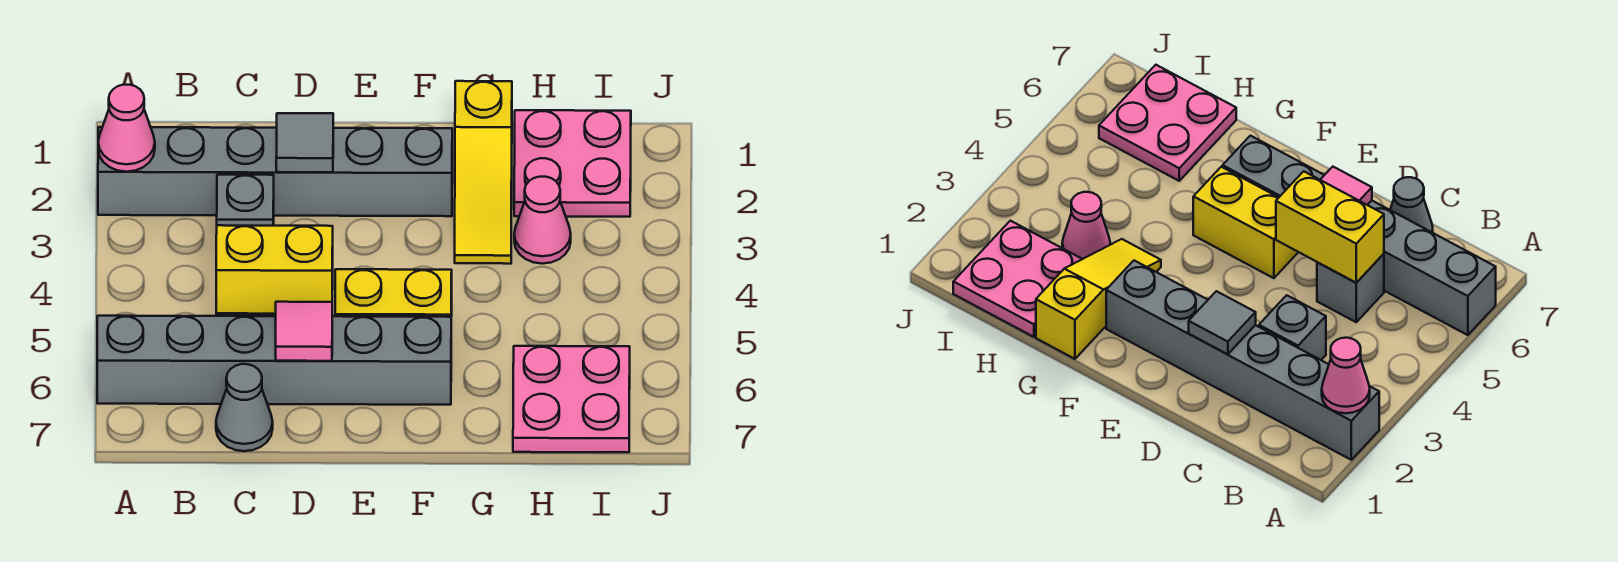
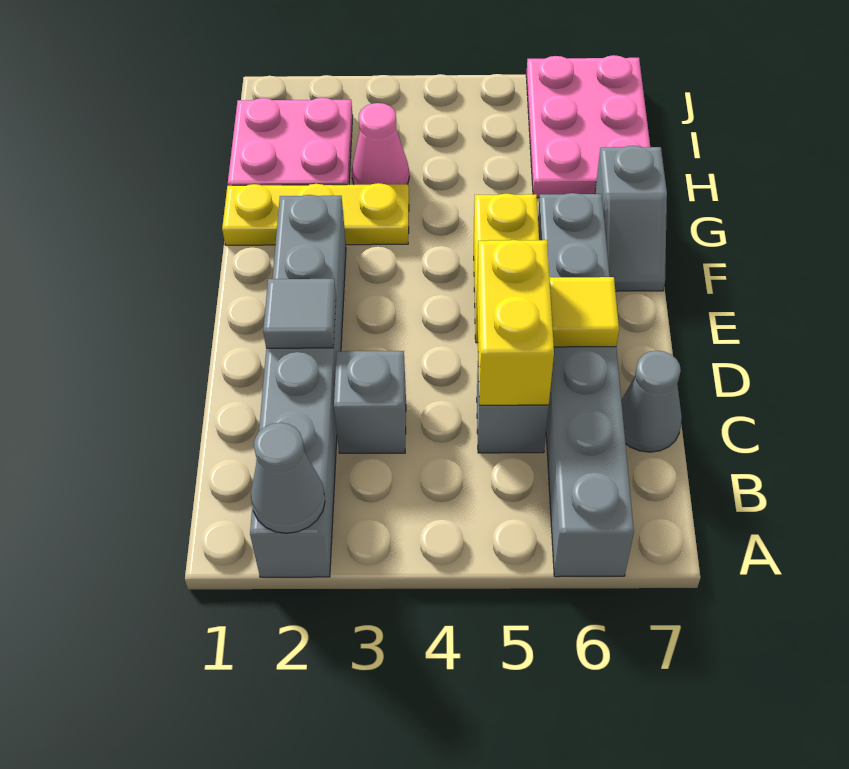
pink 1x1 cone [98,85,155,172] -> grey 1x1 cone [251,423,325,533]
pink 1x1 tile [276,302,332,361] -> yellow 1x1 tile [549,277,619,347]
none -> grey 1x2 slope [595,146,667,291]
yellow 1x3 slope [455,81,512,264] -> yellow 1x3 plate [222,183,409,245]
pink 2x2 plate [513,346,630,452] -> pink 2x3 plate [526,55,650,198]

